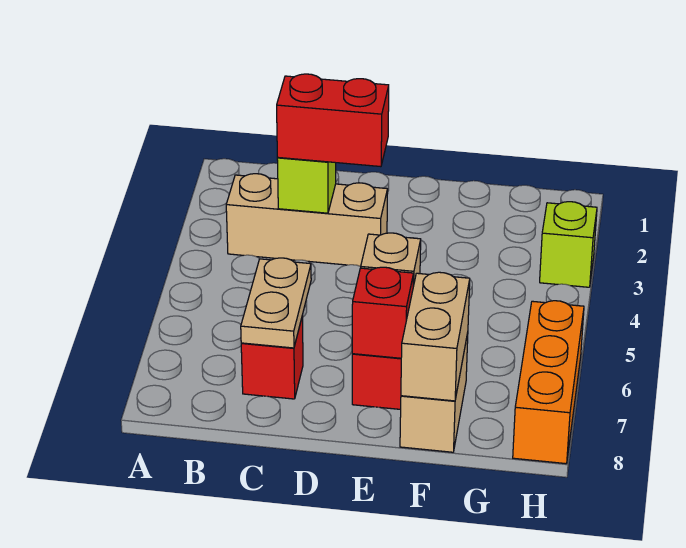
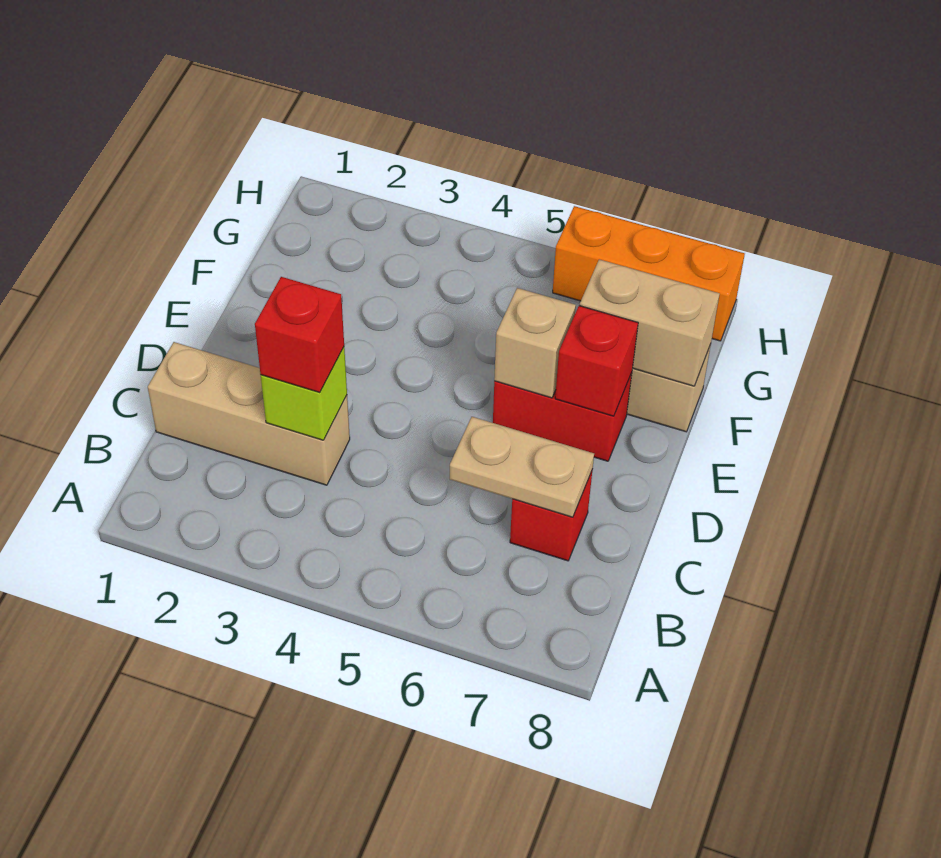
tan 1x3 brick [226,174,388,266] -> tan 1x3 brick turned to [148,342,350,485]
red 1x2 brick [277,74,389,167] -> red 1x1 brick [255,277,344,393]
lime 1x1 brick [540,202,597,287] -> none

